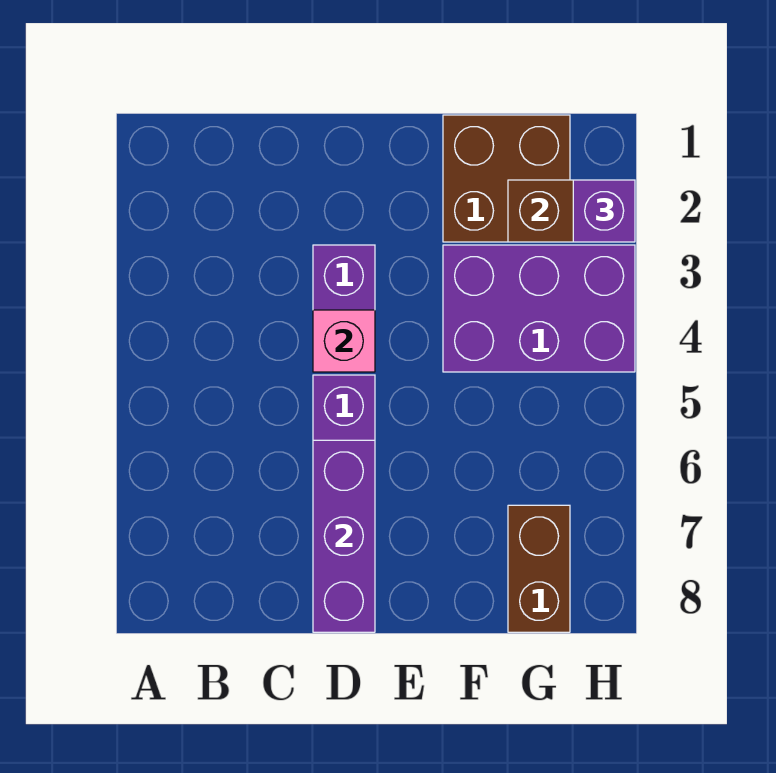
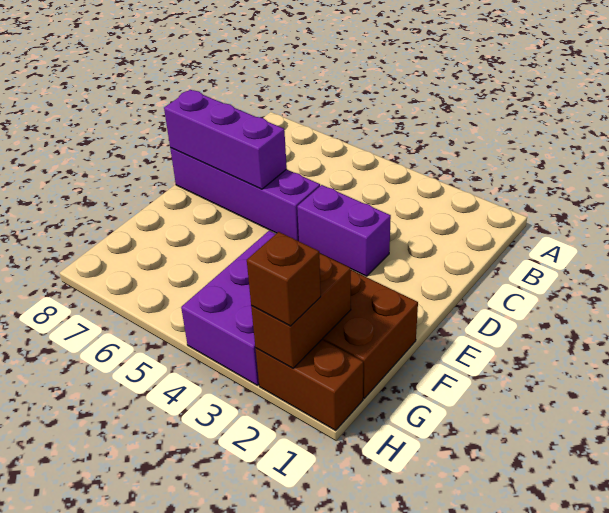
pink 1x1 brick [313,310,375,372] -> none
brown 1x2 brick [508,505,570,632] -> brown 1x2 brick moved to [255,340,363,430]
purple 1x1 brick [573,180,635,242] -> brown 1x1 brick [247,232,321,326]

